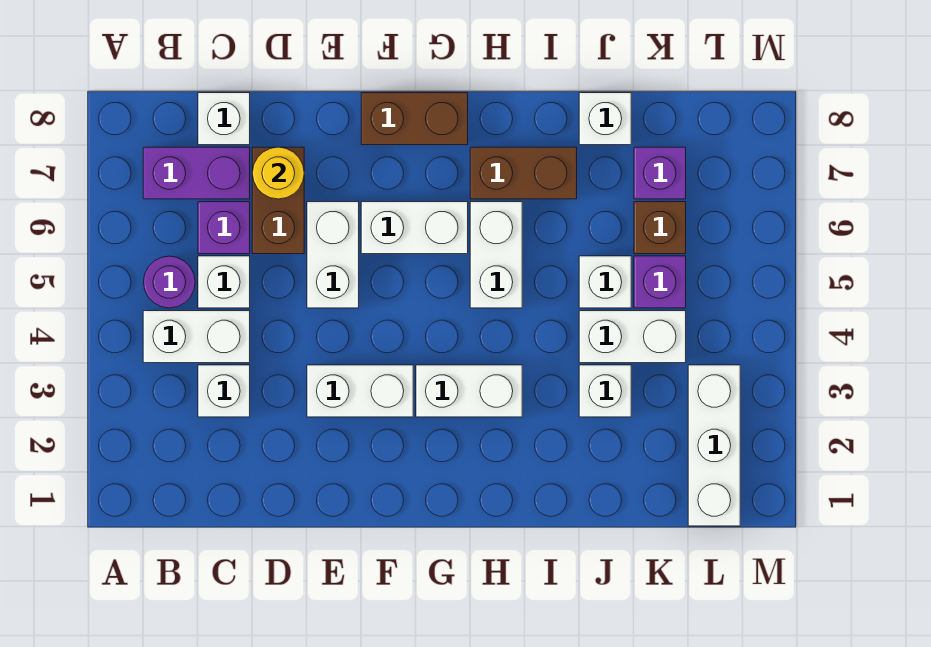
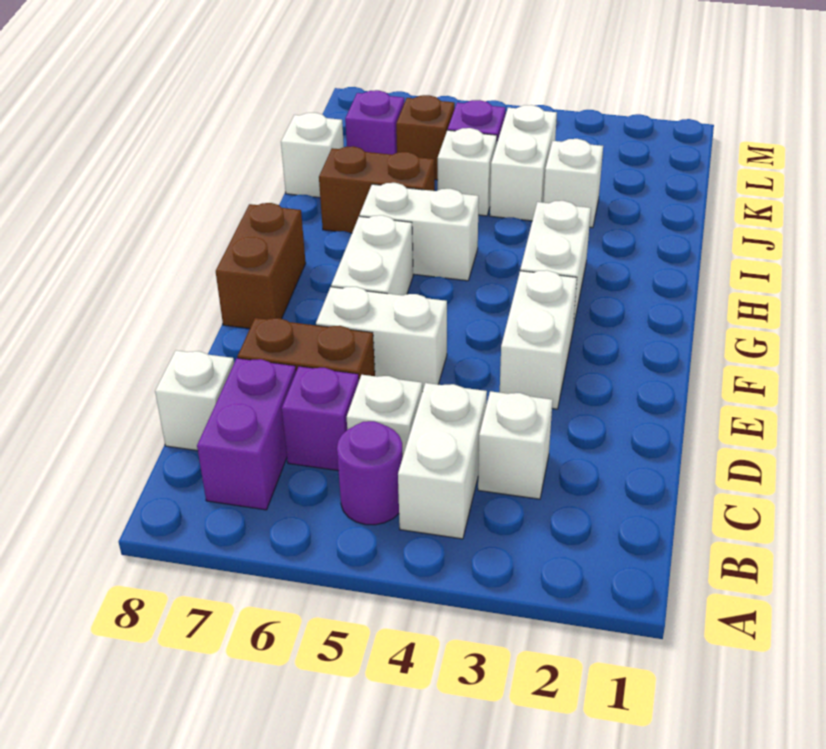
yellow 1x1 round brick [252,147,304,199] -> none
brown 1x2 brick [470,147,577,199] -> brown 1x2 brick turned to [319,146,435,233]
white 1x3 brick [688,365,740,526] -> none

